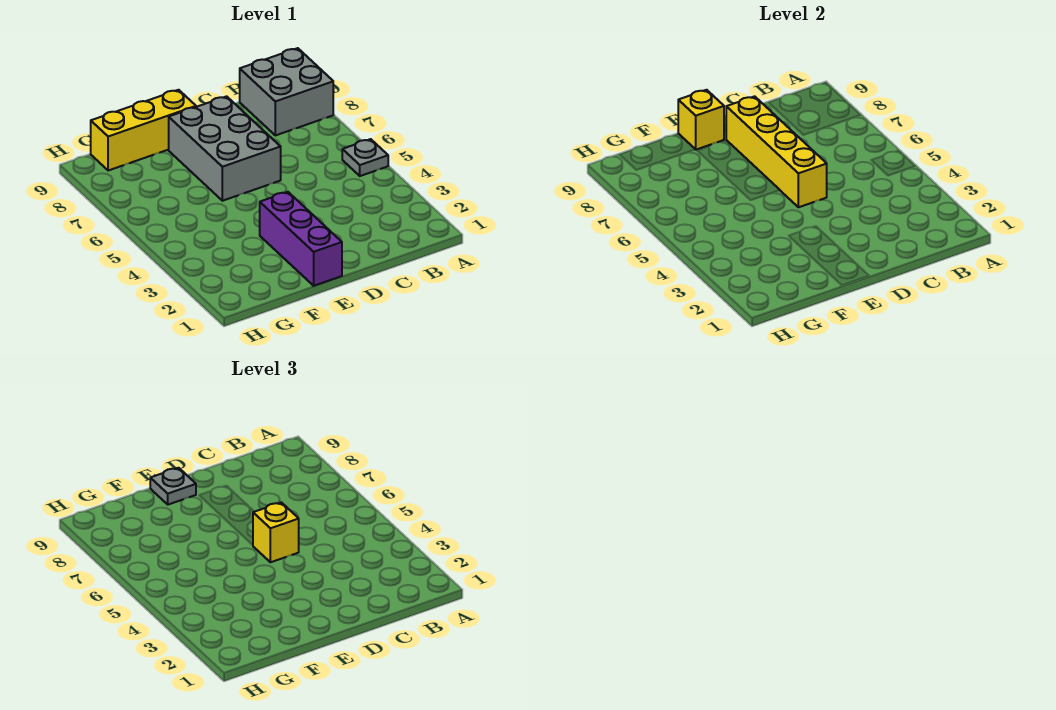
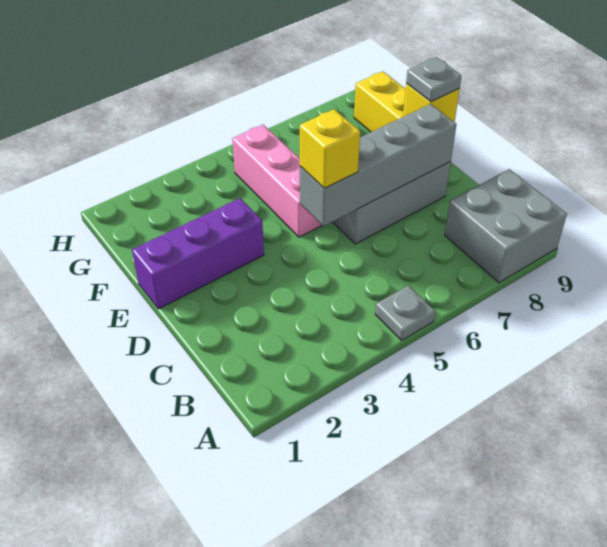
yellow 1x4 brick [726,96,827,207] -> grey 1x4 brick [300,104,457,226]
none -> pink 1x3 brick [232,125,322,237]

